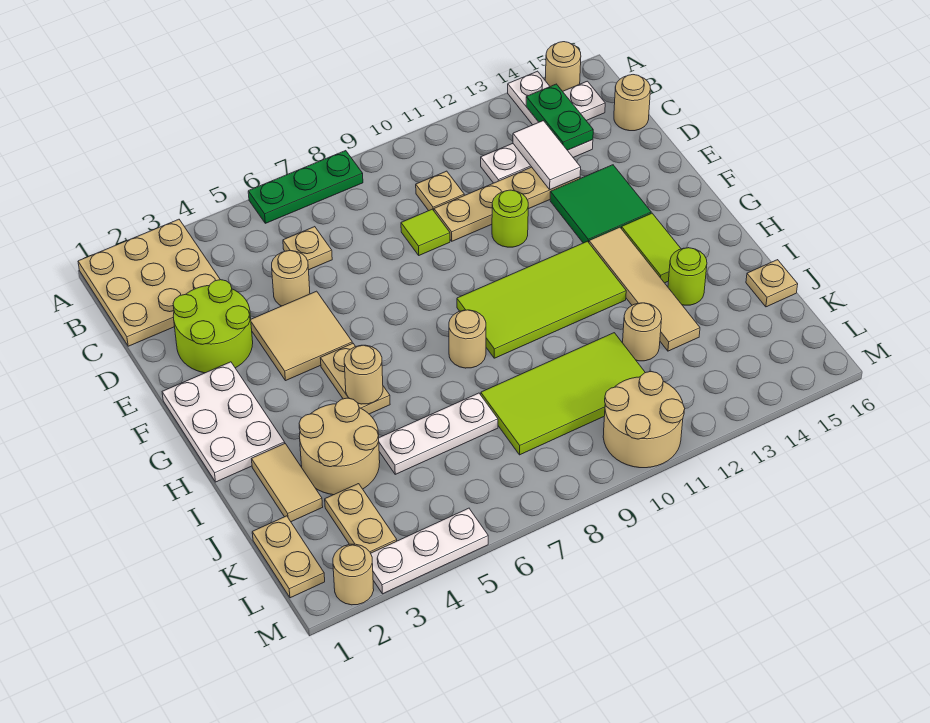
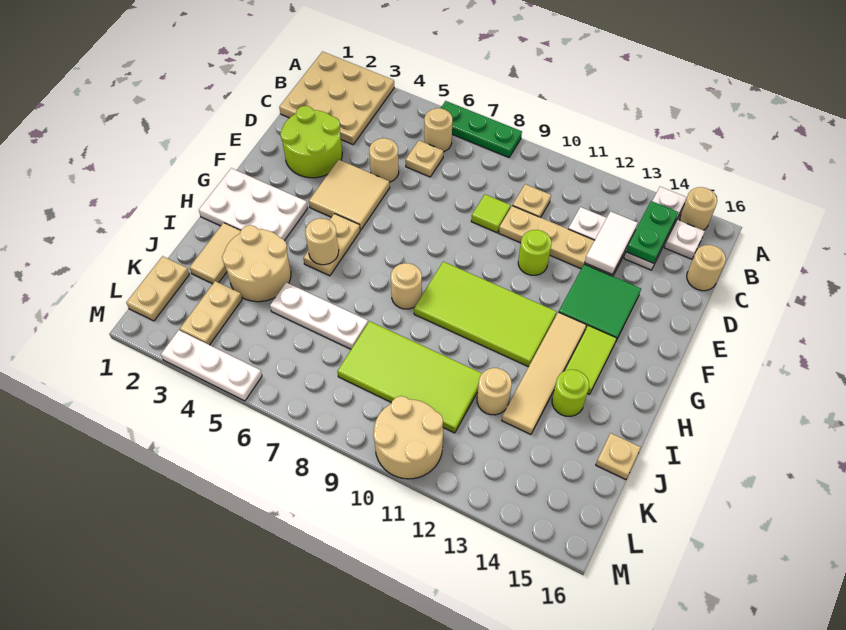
white 2x3 plate [162,362,285,482] -> white 2x3 plate turned to [199,168,308,241]
tan 1x1 round brick [333,544,374,605] -> tan 1x1 round brick moved to [424,108,452,152]

